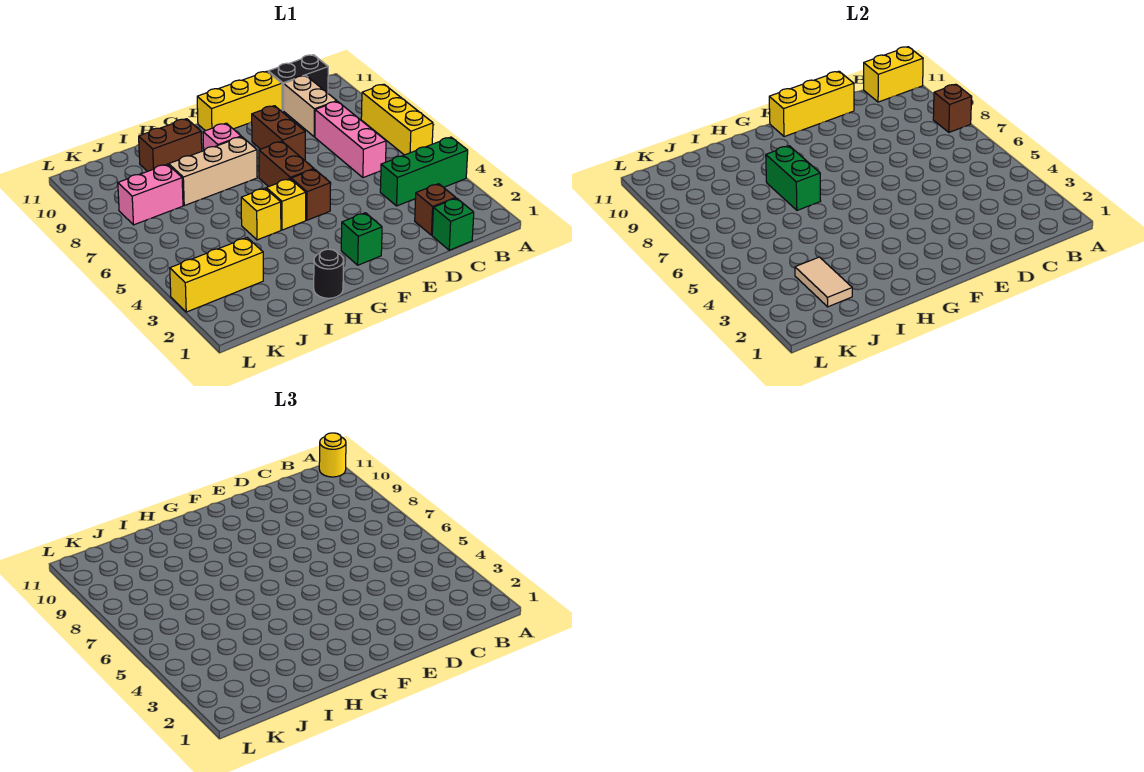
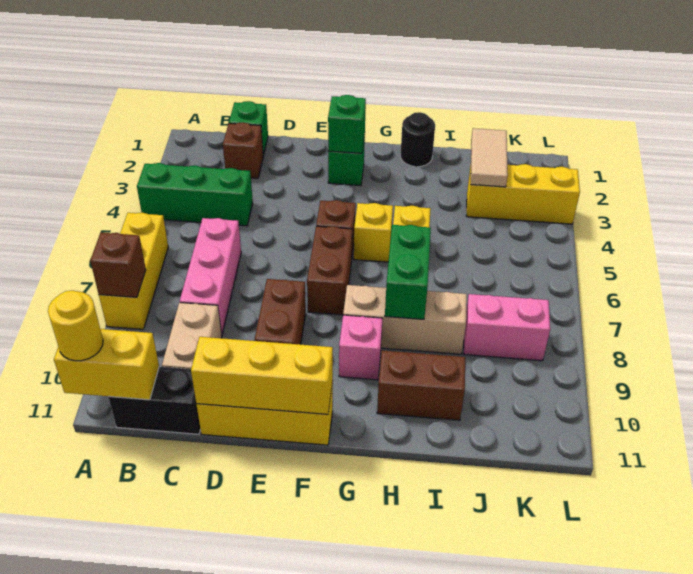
none -> green 1x1 brick [328,95,366,153]

